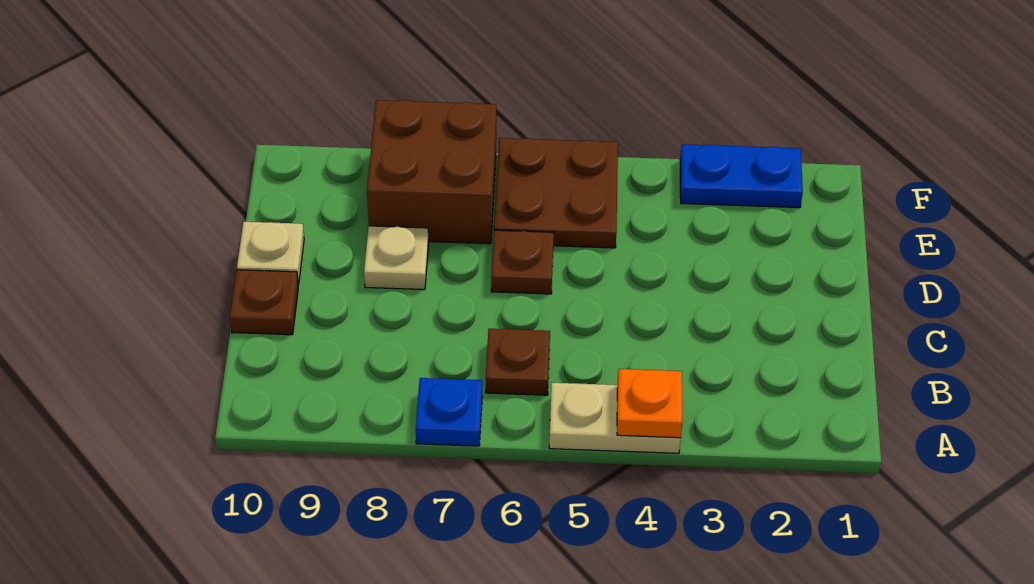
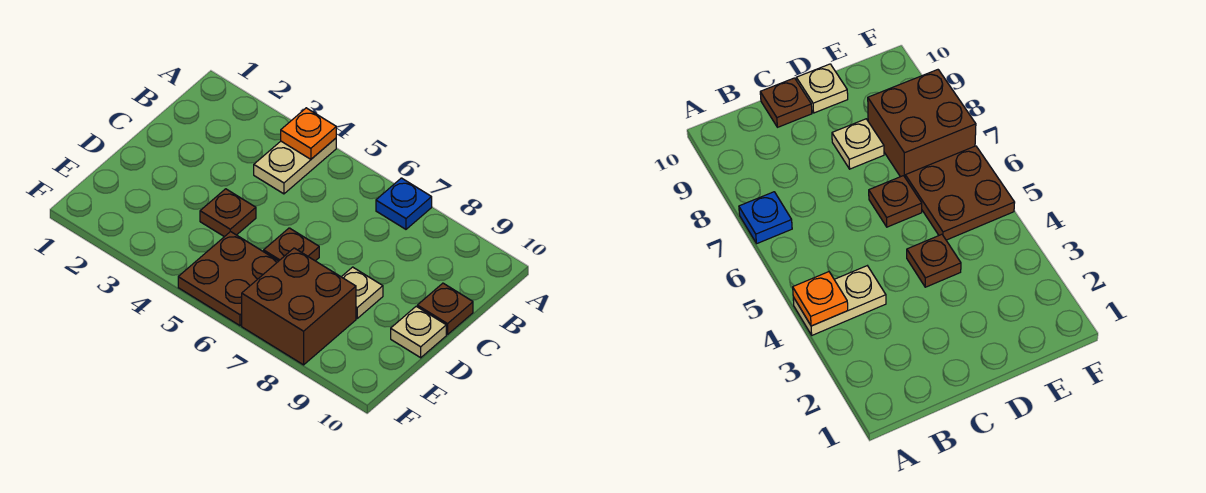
tan 1x2 plate [549,383,681,453] -> tan 1x2 plate turned to [254,138,336,194]
brown 1x1 plate [486,329,550,395] -> brown 1x1 plate moved to [200,189,256,237]
blue 1x2 plate [680,144,803,208] -> none

